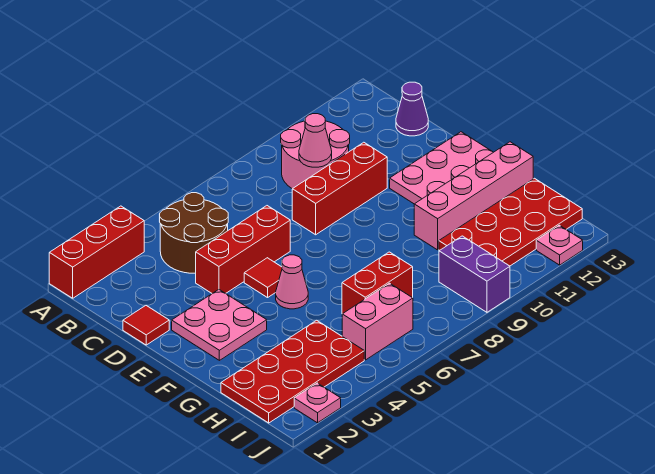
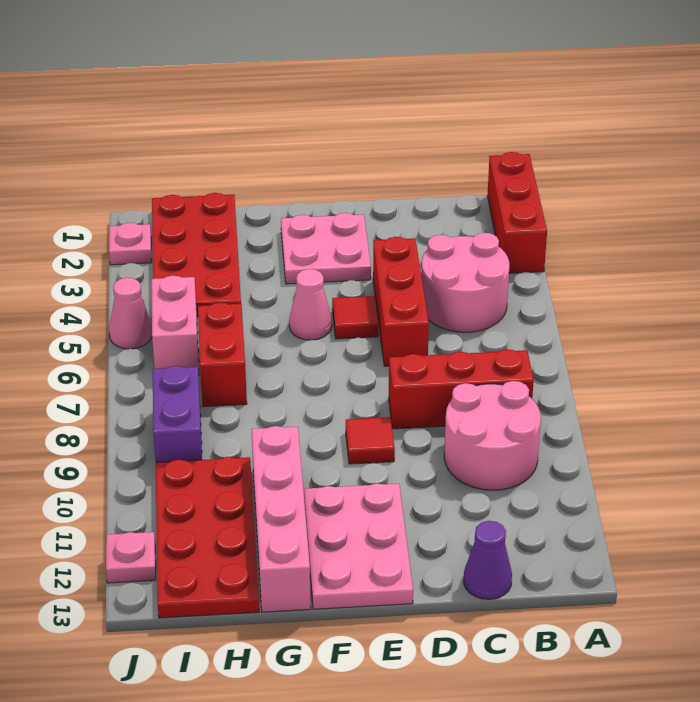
brown 2x2 round brick [160,193,228,273] -> pink 2x2 round brick [421,233,510,332]
pink 1x1 cone [299,114,332,167] -> pink 1x1 cone moved to [109,278,152,349]
red 1x1 tile [123,305,169,345] -> red 1x1 tile moved to [346,417,395,464]
red 1x3 brick [292,142,387,235] -> red 1x3 brick turned to [389,349,534,429]
purple 1x2 brick [439,236,510,312] -> purple 1x2 brick turned to [153,366,202,462]

